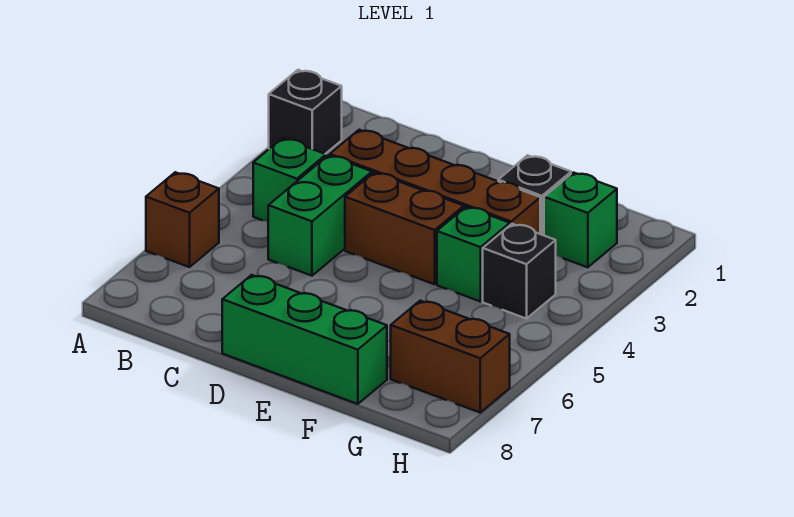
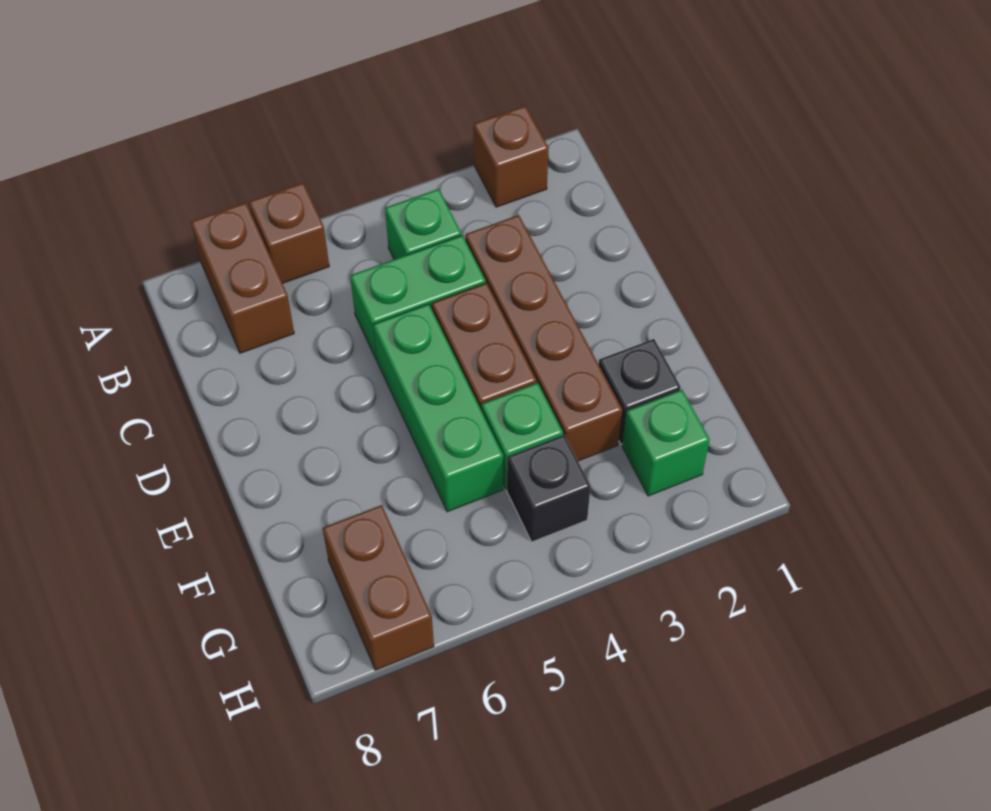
black 1x1 brick [269,70,342,154] -> brown 1x1 brick [474,106,549,207]
none -> brown 1x2 brick [191,203,294,353]
green 1x3 brick [222,275,387,404] -> green 1x3 brick moved to [373,304,503,512]

